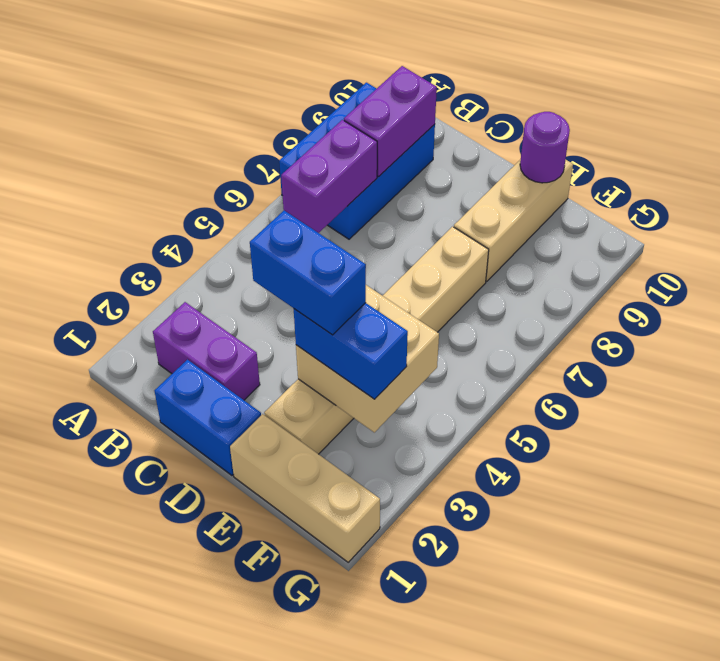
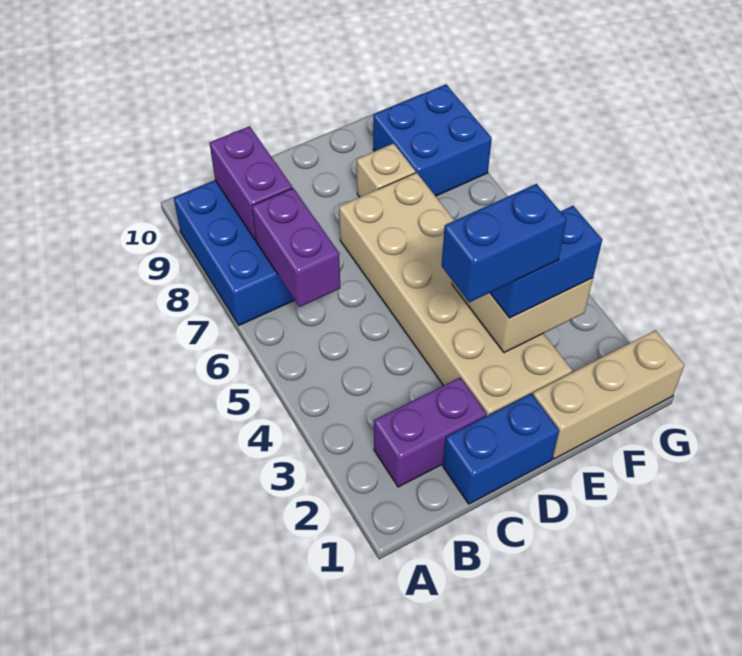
tan 1x6 brick [264,227,489,454] -> tan 2x6 brick [339,173,572,416]
tan 1x3 brick [454,159,573,282] -> tan 1x1 brick [357,143,416,197]
purple 1x1 round brick [520,112,570,183] -> none
none -> blue 2x2 brick [373,84,492,196]

